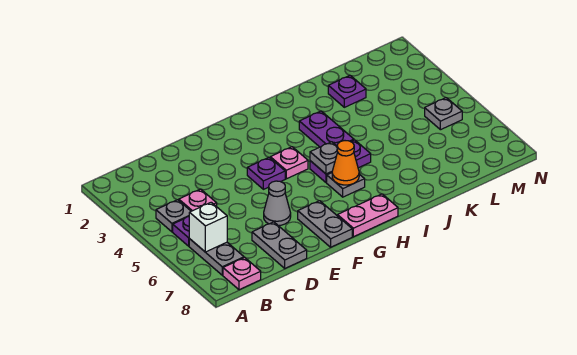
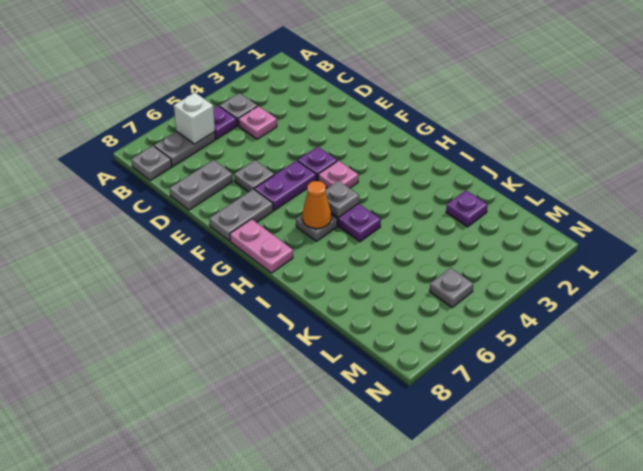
pink 1x1 plate [223,258,261,290] -> grey 1x1 plate [132,146,172,180]
grey 1x1 cone [264,181,291,226] -> grey 1x1 plate [234,160,274,192]
purple 1x2 plate [299,111,354,147] -> purple 1x2 plate moved to [254,160,316,210]

